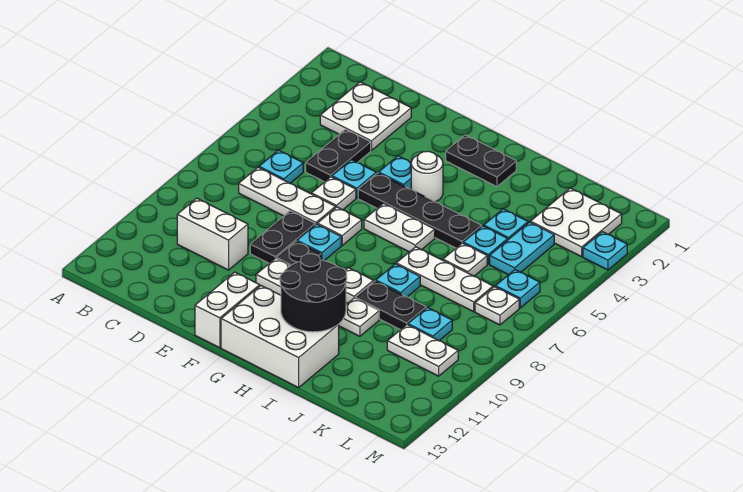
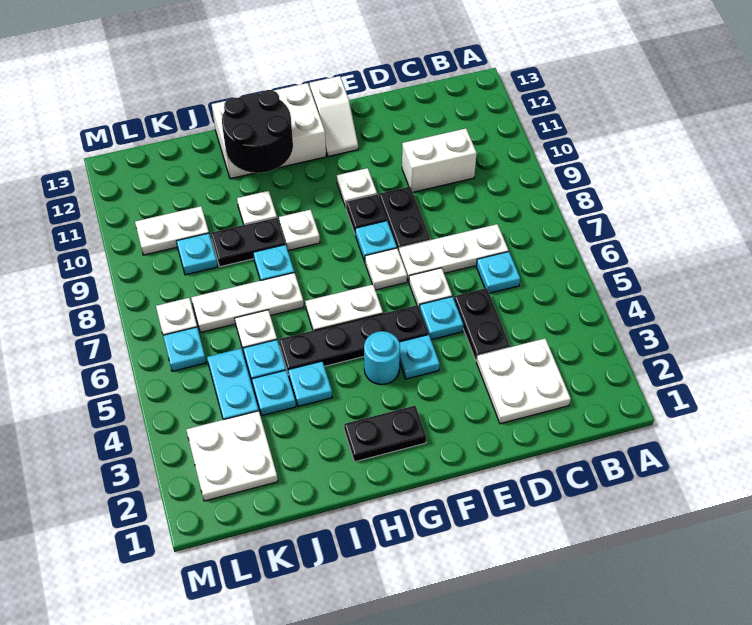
white 1x2 brick [195,272,260,348] -> white 1x2 slope [310,76,358,157]
white 1x1 round brick [411,151,443,202] -> cyan 1x1 round brick [364,331,400,385]
cyan 1x1 plate [583,232,627,270] -> cyan 1x1 plate moved to [288,361,332,406]

